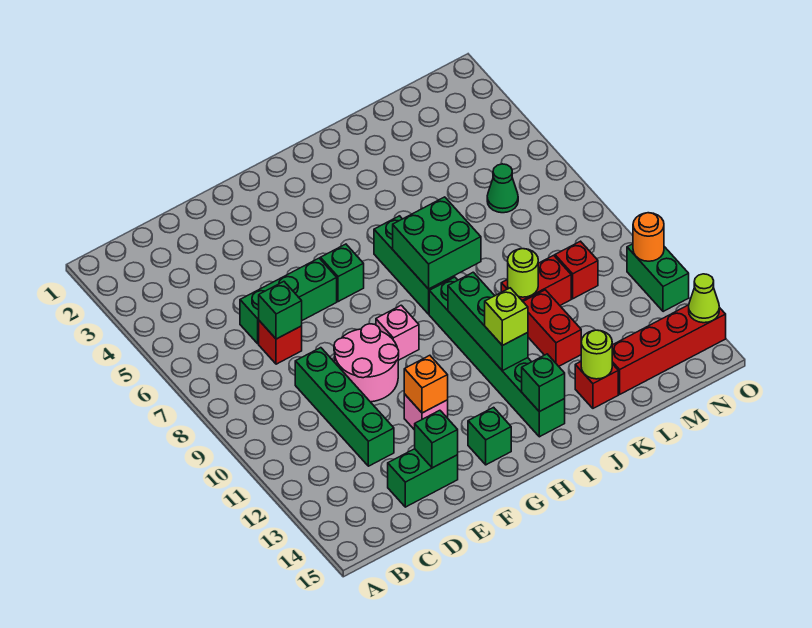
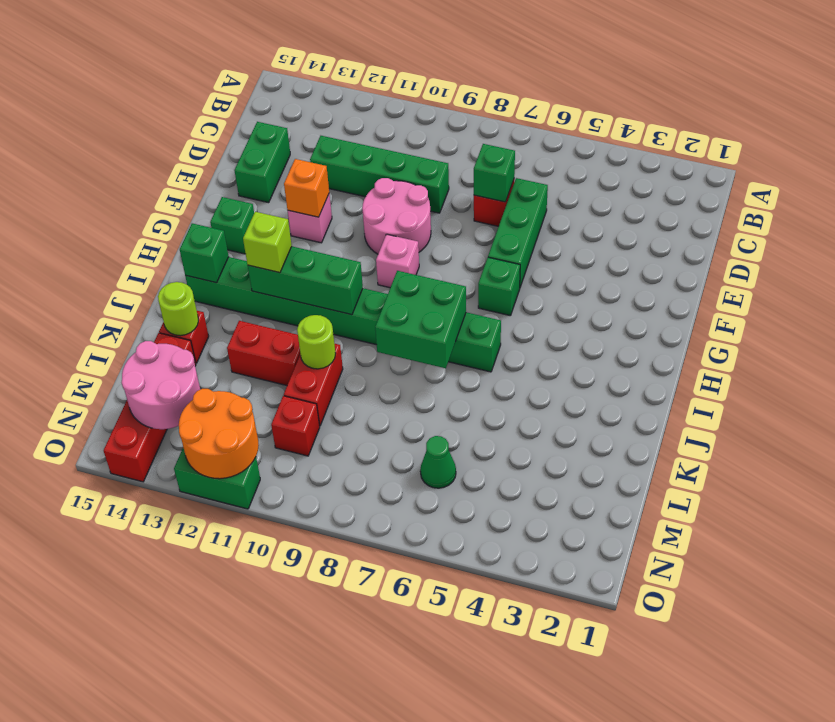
green 1x1 brick [415,410,458,468] -> none
none -> pink 2x2 round brick [122,341,200,429]
orange 1x1 round brick [633,213,664,261] -> orange 2x2 round brick [179,389,259,479]
lime 1x1 cone [689,274,719,323] -> none

